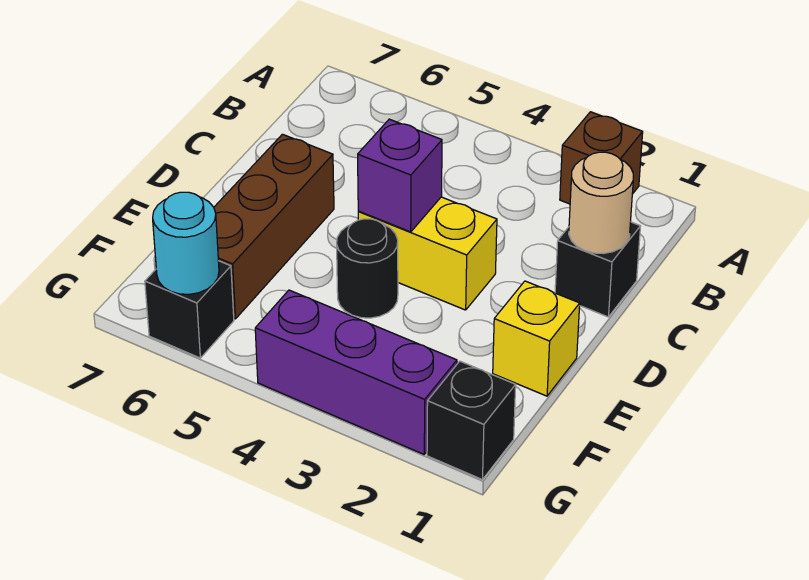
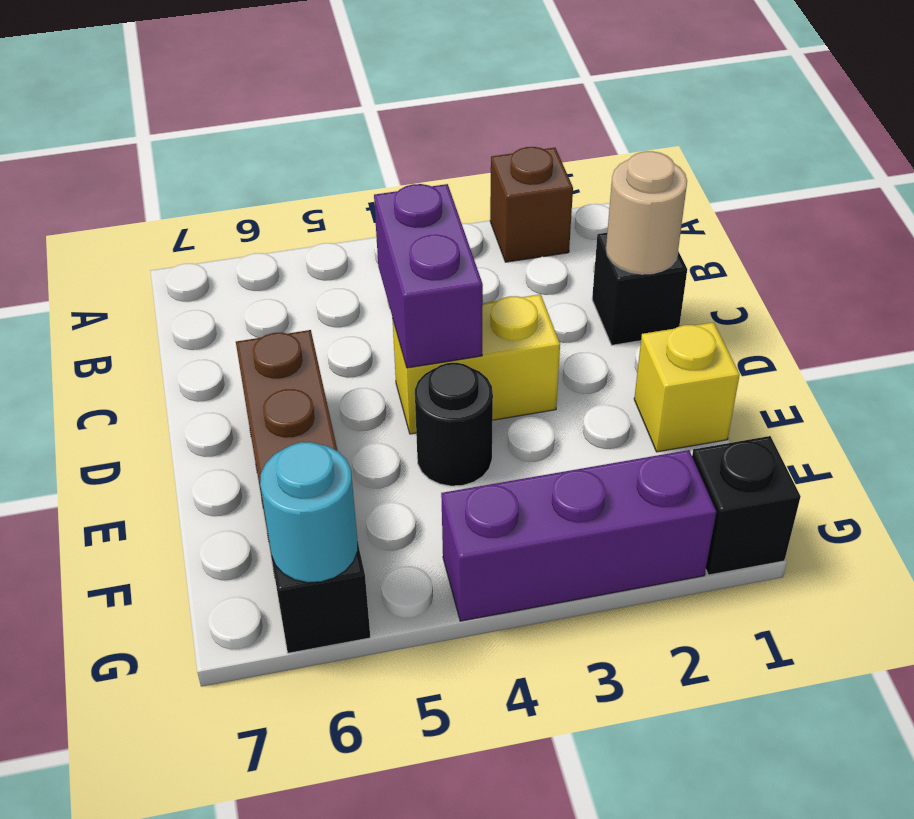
purple 1x1 brick [358,119,442,232] -> purple 1x2 brick [374,184,483,368]

